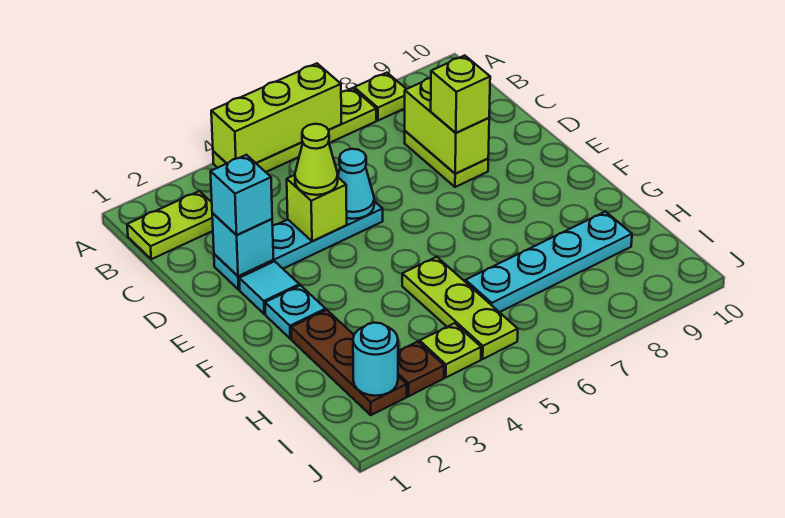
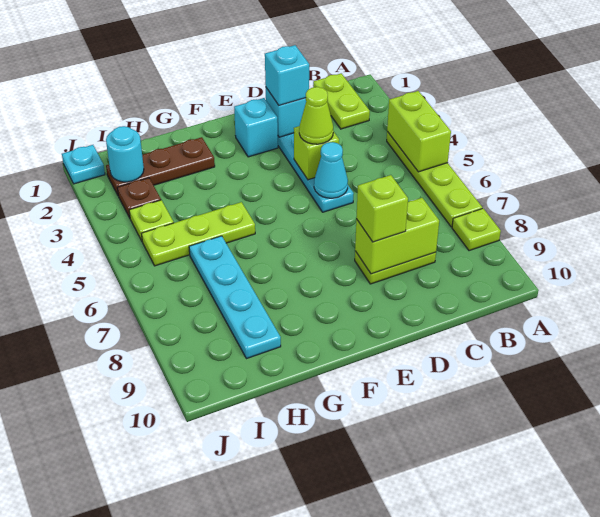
lime 1x3 brick [211,63,341,163] -> lime 1x2 brick [387,91,451,172]
cyan 1x1 tile [239,261,299,314] -> cyan 1x1 brick [234,98,278,157]
cyan 1x1 plate [265,286,326,339] -> cyan 1x1 plate moved to [62,145,105,184]

